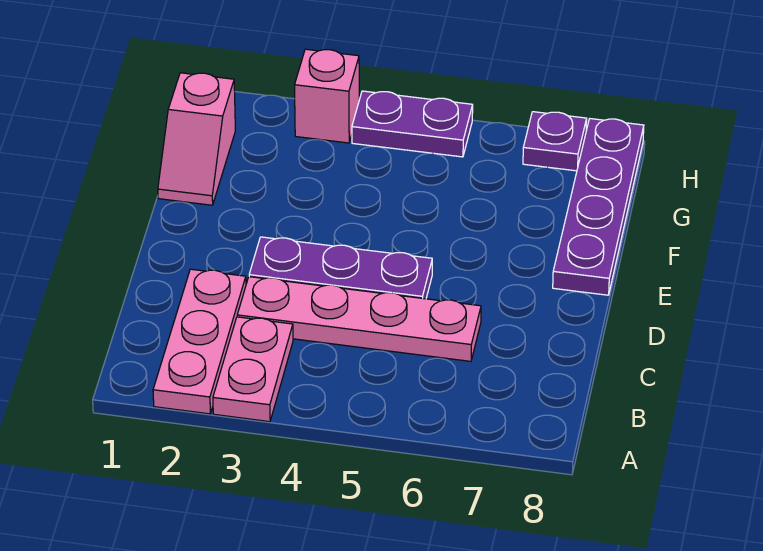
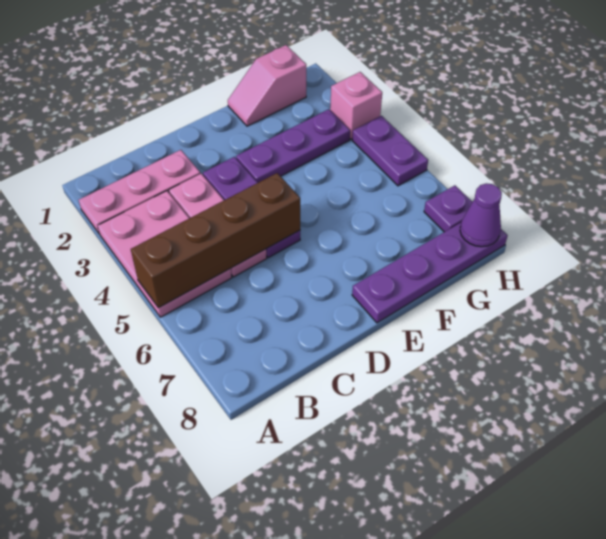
pink 1x2 plate [213,317,293,422] -> pink 2x3 plate [98,191,232,317]
none -> brown 1x4 brick [131,173,300,308]
pink 1x4 plate [237,277,481,361] -> pink 1x3 plate [169,174,267,277]
none -> purple 1x3 plate [236,109,350,183]
none -> purple 1x1 cone [460,183,502,247]

